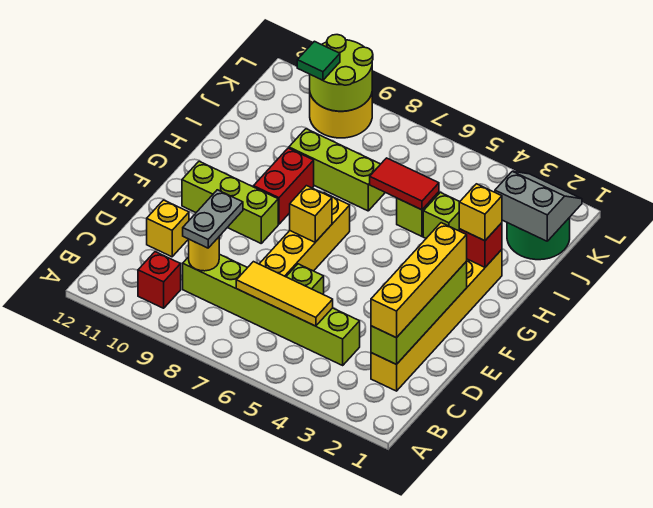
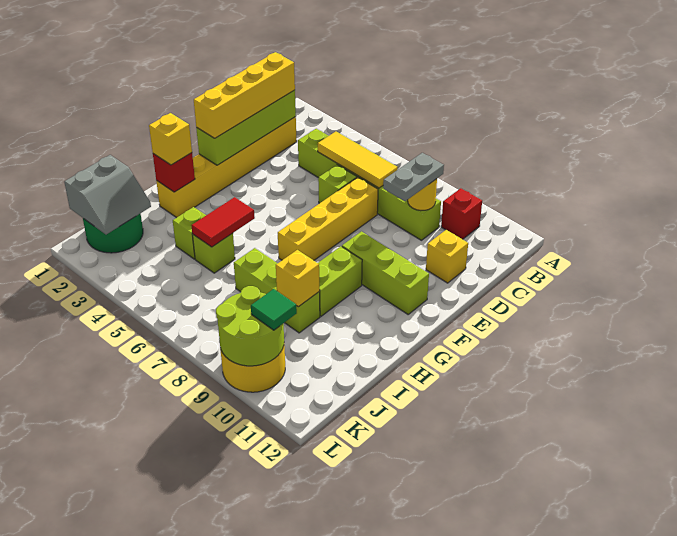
yellow 1x1 brick [290,186,332,242] -> yellow 1x1 brick moved to [276,250,320,307]
red 1x2 brick [254,148,314,224] -> lime 1x2 brick [318,246,362,316]
red 1x2 tile [370,158,439,210] -> red 1x2 tile turned to [191,197,255,247]
grey 2x2 slope [495,171,582,241] -> grey 2x2 slope turned to [64,155,151,235]

